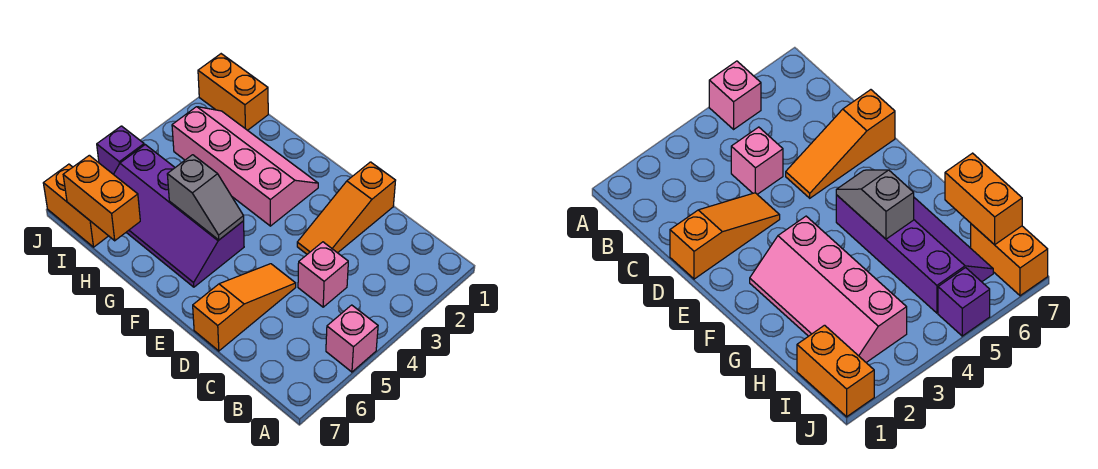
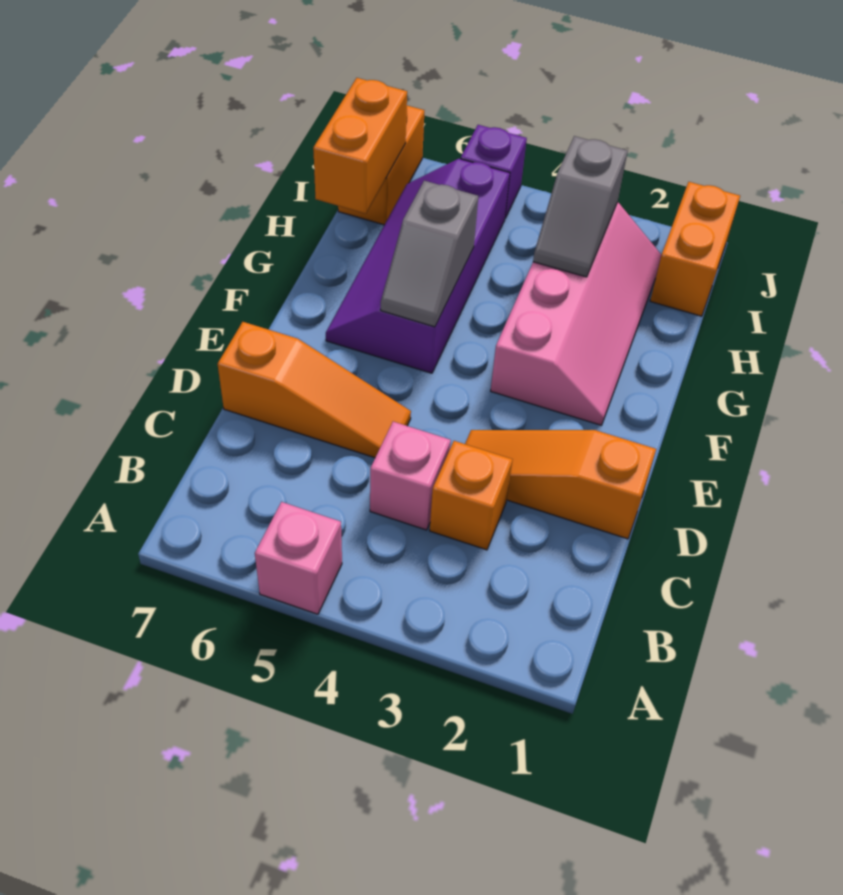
none -> orange 1x1 brick [430,441,513,550]
none -> grey 1x2 slope [533,136,628,277]

